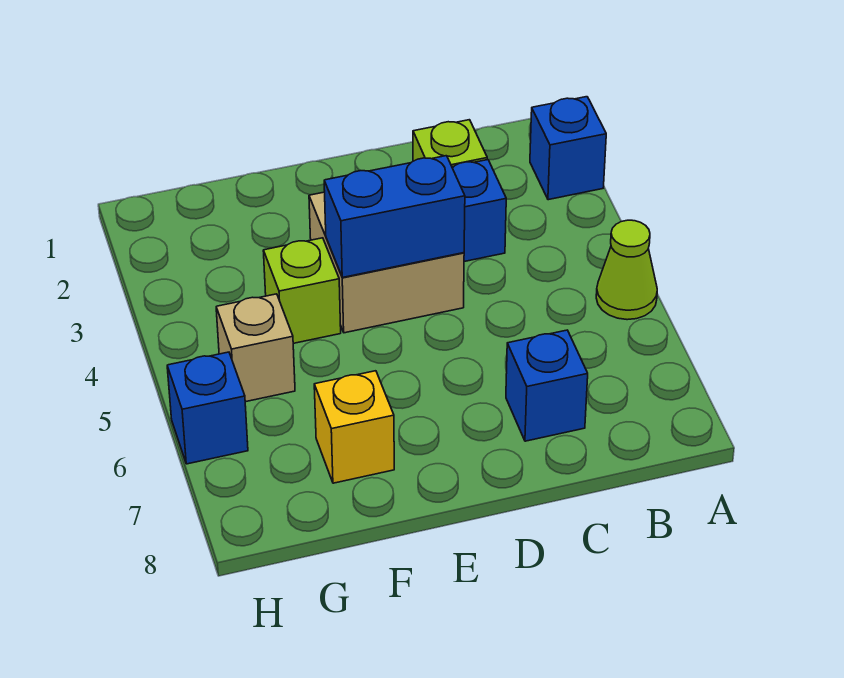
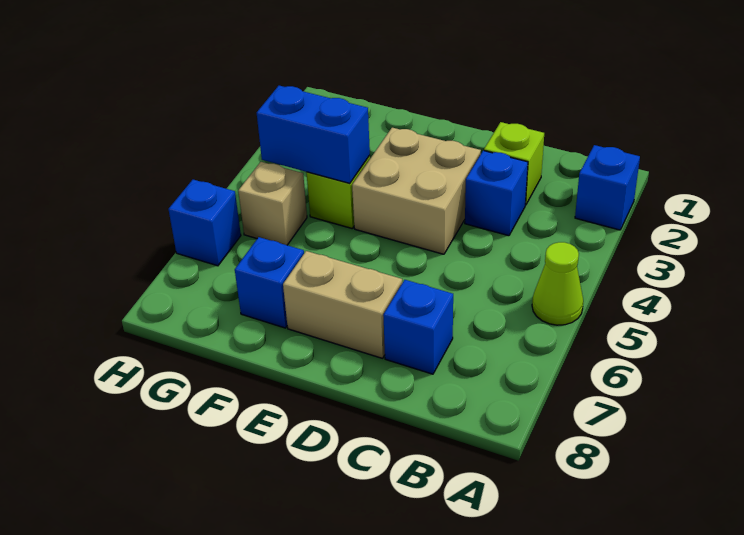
blue 1x2 brick [324,156,465,278] -> blue 1x2 brick moved to [257,86,370,183]
none -> tan 1x2 brick [283,251,402,358]
yellow 1x1 brick [314,371,394,483] -> blue 1x1 brick [235,237,304,328]

